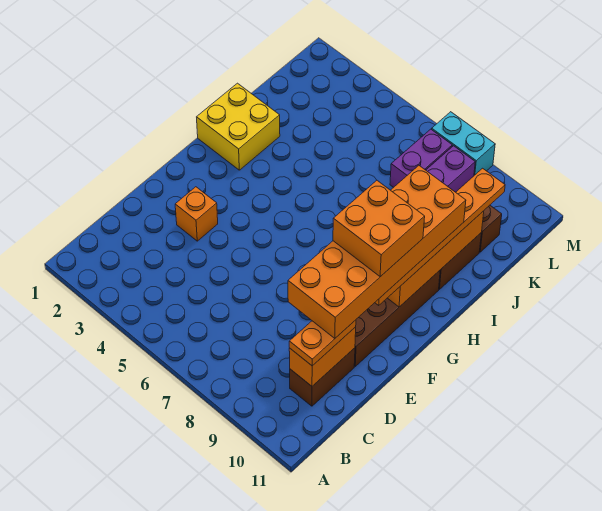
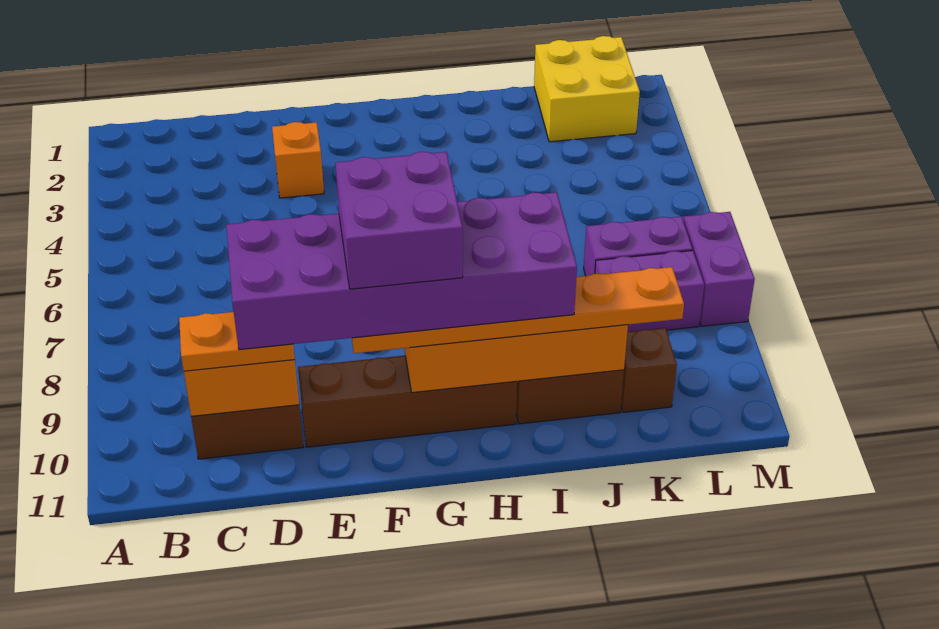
orange 2x6 brick [288,166,466,338] -> purple 2x6 brick [227,192,577,350]
orange 2x2 brick [333,181,425,277] -> purple 2x2 brick [335,152,463,289]
yellow 2x2 brick [197,83,280,170] -> yellow 2x2 brick moved to [534,36,640,142]
cyan 1x2 brick [432,112,495,175] -> purple 1x2 brick [683,212,755,326]

